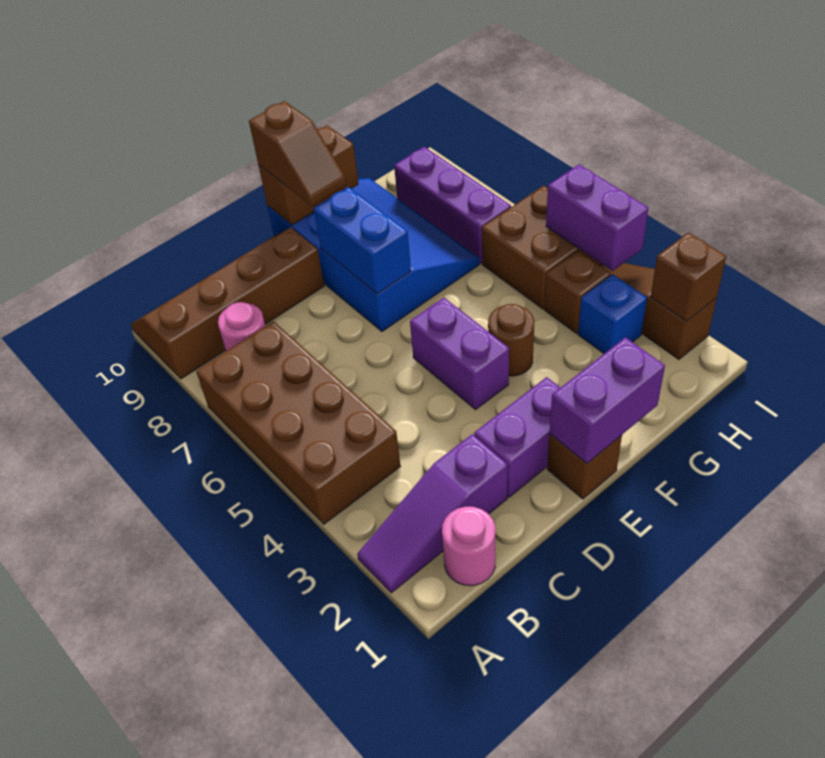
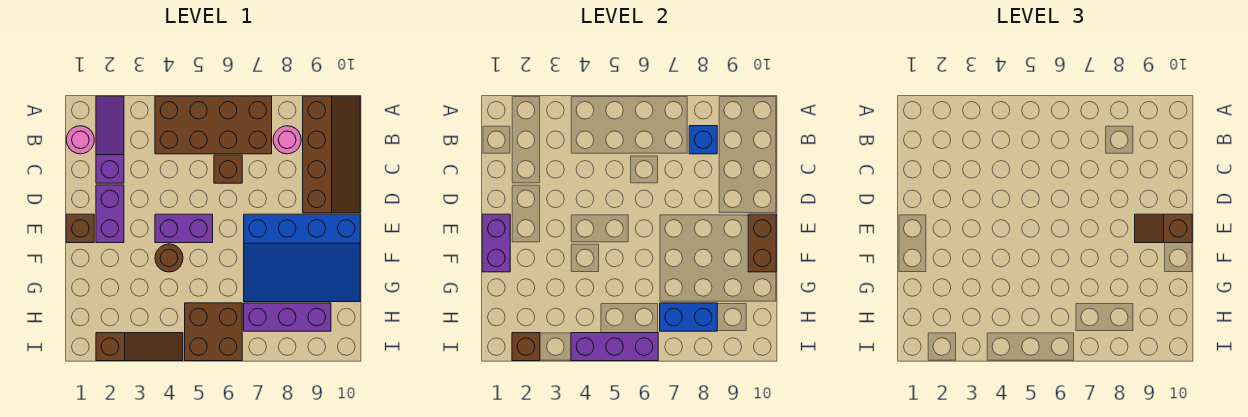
blue 1x2 brick [314,187,411,294] -> blue 1x2 brick moved to [660,303,717,331]
blue 1x1 brick [578,274,647,354] -> blue 1x1 brick moved to [689,126,717,154]
brown 1x1 brick [545,251,611,333] -> brown 1x1 brick moved to [214,155,242,183]
purple 1x2 brick [546,165,648,271] -> purple 1x3 brick [571,333,658,361]

